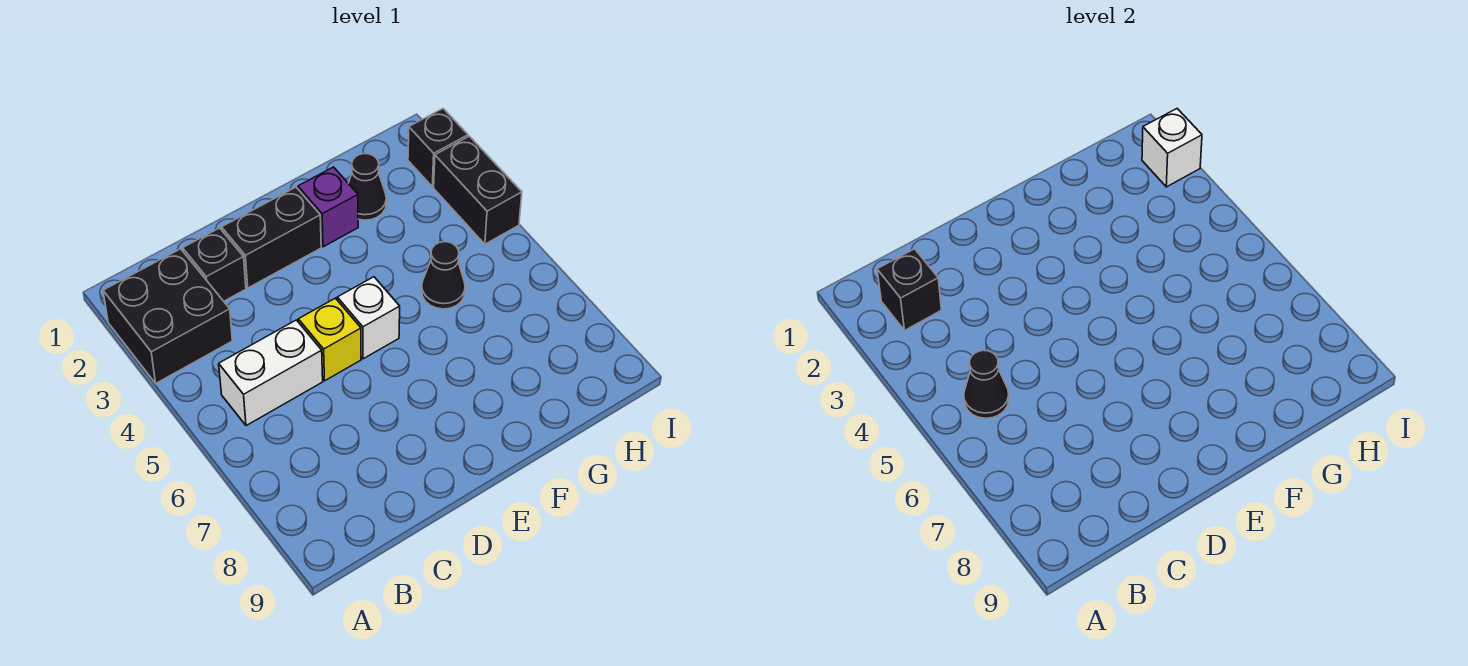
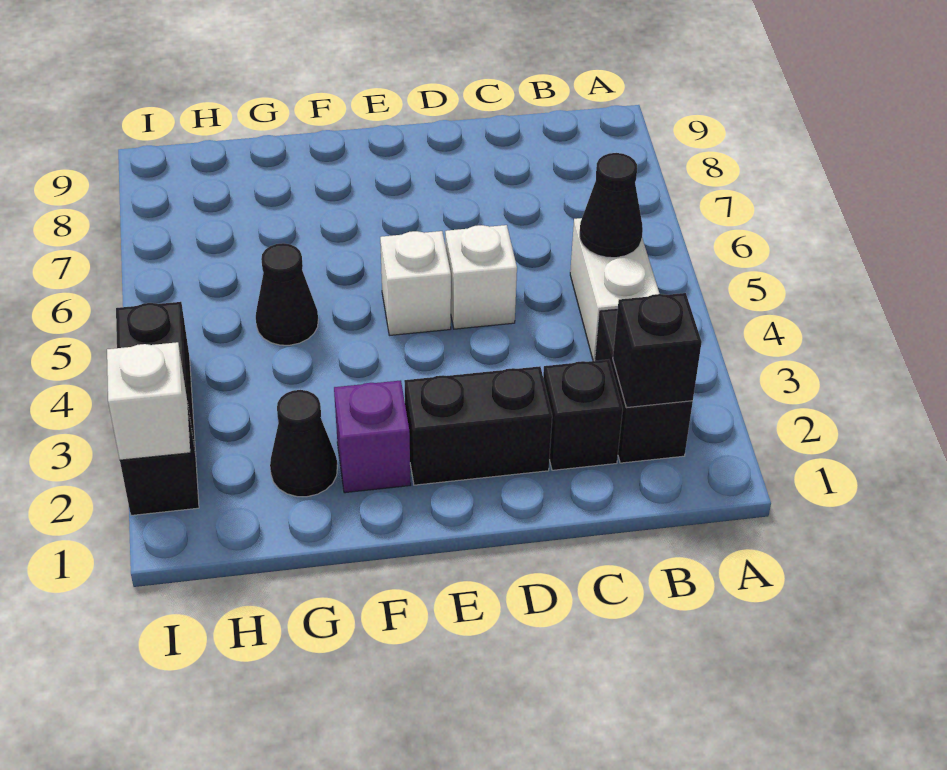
black 2x2 brick [103,249,232,383] -> black 1x2 brick [595,308,693,463]
white 1x2 brick [219,320,323,426] -> white 1x2 brick turned to [570,218,659,361]
yellow 1x1 brick [298,298,361,381] -> white 1x1 brick [445,225,517,329]

